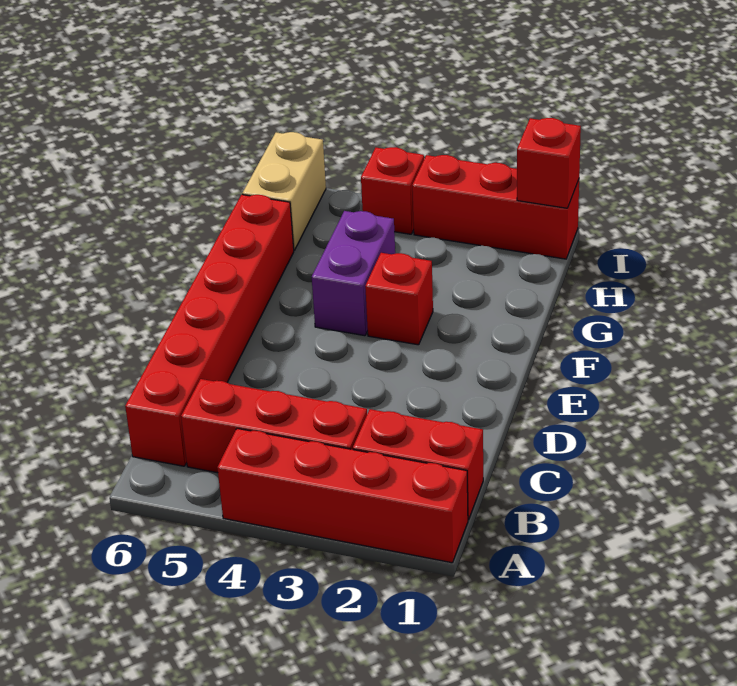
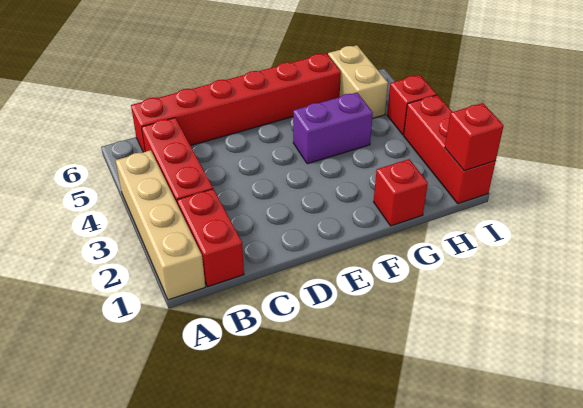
red 1x4 brick [217,428,468,563] -> tan 1x4 brick [115,150,205,300]
red 1x1 brick [365,253,433,345] -> red 1x1 brick moved to [374,159,428,226]
tan 1x2 brick [242,132,326,250] -> tan 1x2 brick turned to [328,45,388,118]

